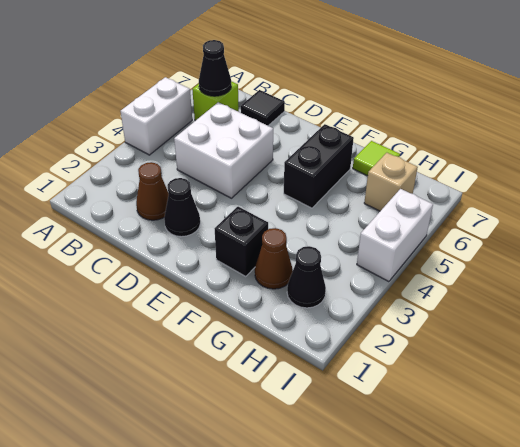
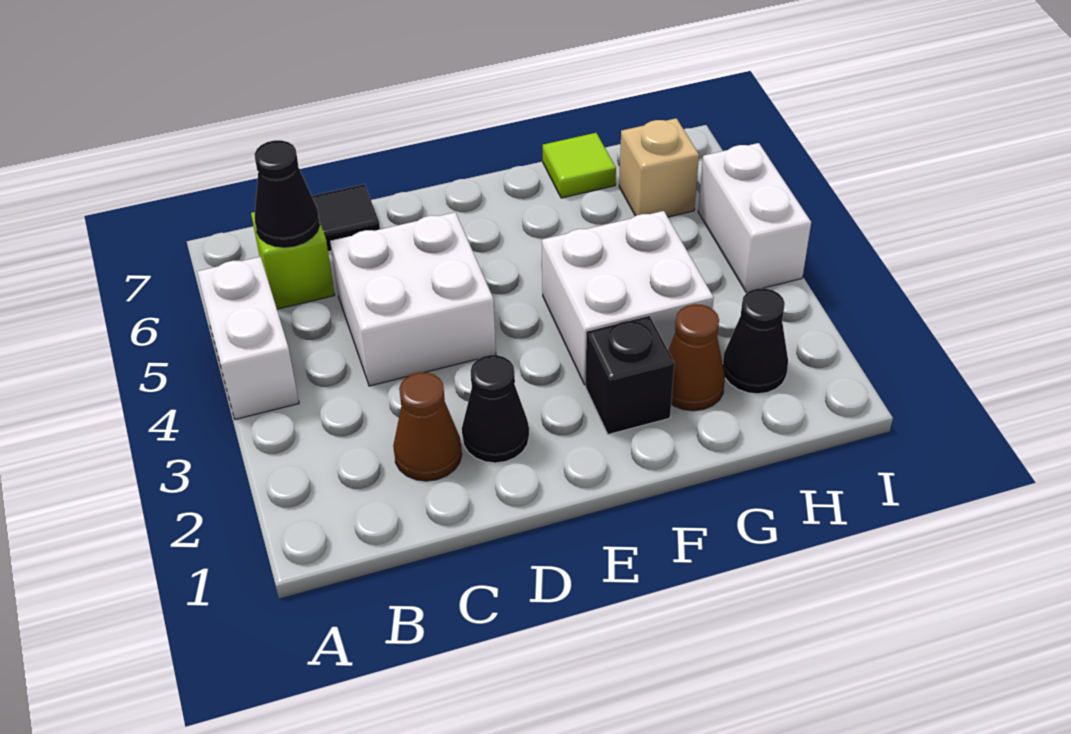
none -> white 2x2 brick [542,211,714,385]
black 1x2 brick [284,124,354,208] -> none

